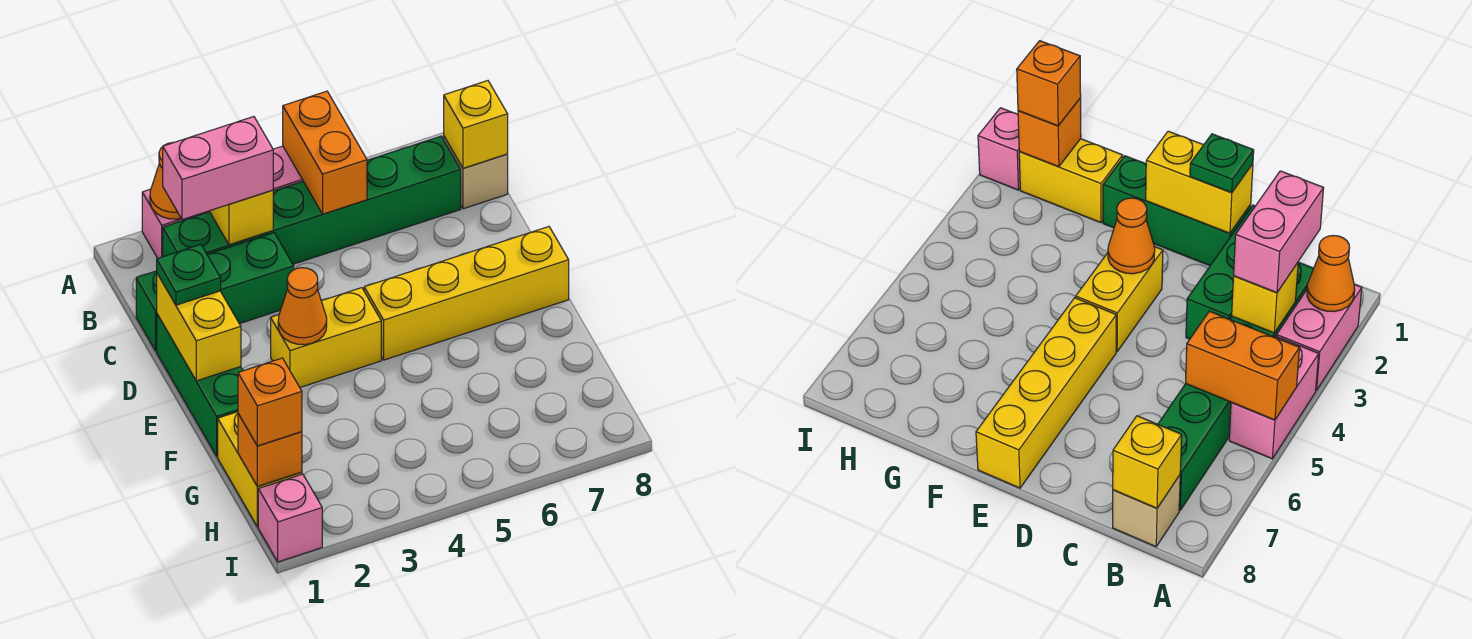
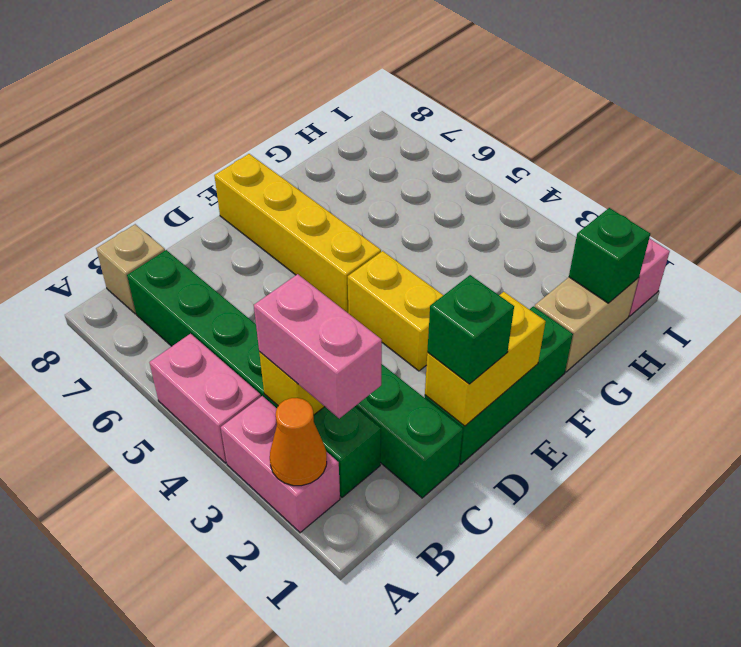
orange 1x2 brick [283,91,367,214] -> none
yellow 1x1 brick [444,81,508,168] -> none
green 1x1 plate [157,244,221,305] -> green 1x1 brick [427,275,514,384]
orange 1x1 cone [278,268,327,345] -> none
yellow 1x2 brick [218,412,302,527] -> tan 1x2 brick [535,277,639,372]
orange 1x1 brick [238,414,302,486] -> green 1x1 brick [569,208,650,303]
orange 1x1 brick [238,358,302,446] -> none

